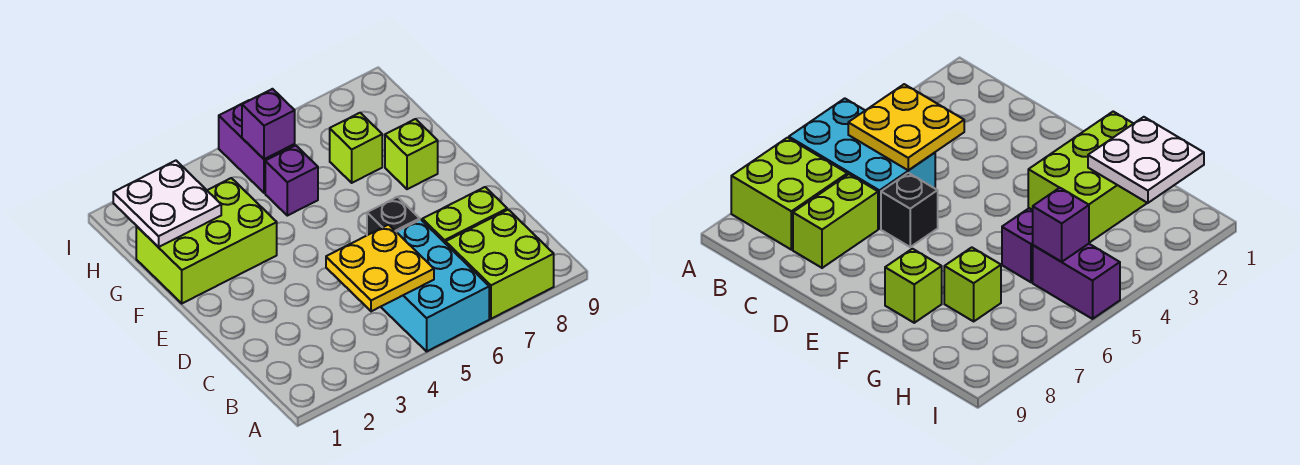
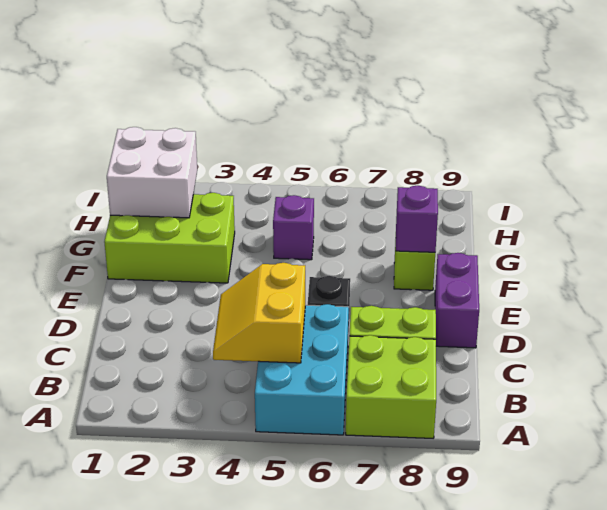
yellow 2x2 plate [326,225,434,311] -> yellow 2x2 slope [213,263,305,363]
white 2x2 plate [113,161,221,247] -> white 2x2 brick [107,127,197,218]
lime 1x1 brick [330,113,382,183] -> none
purple 1x2 brick [219,100,295,193] -> purple 1x2 brick moved to [435,253,479,348]
purple 1x1 brick [242,89,295,159] -> purple 1x1 brick moved to [396,186,438,252]

